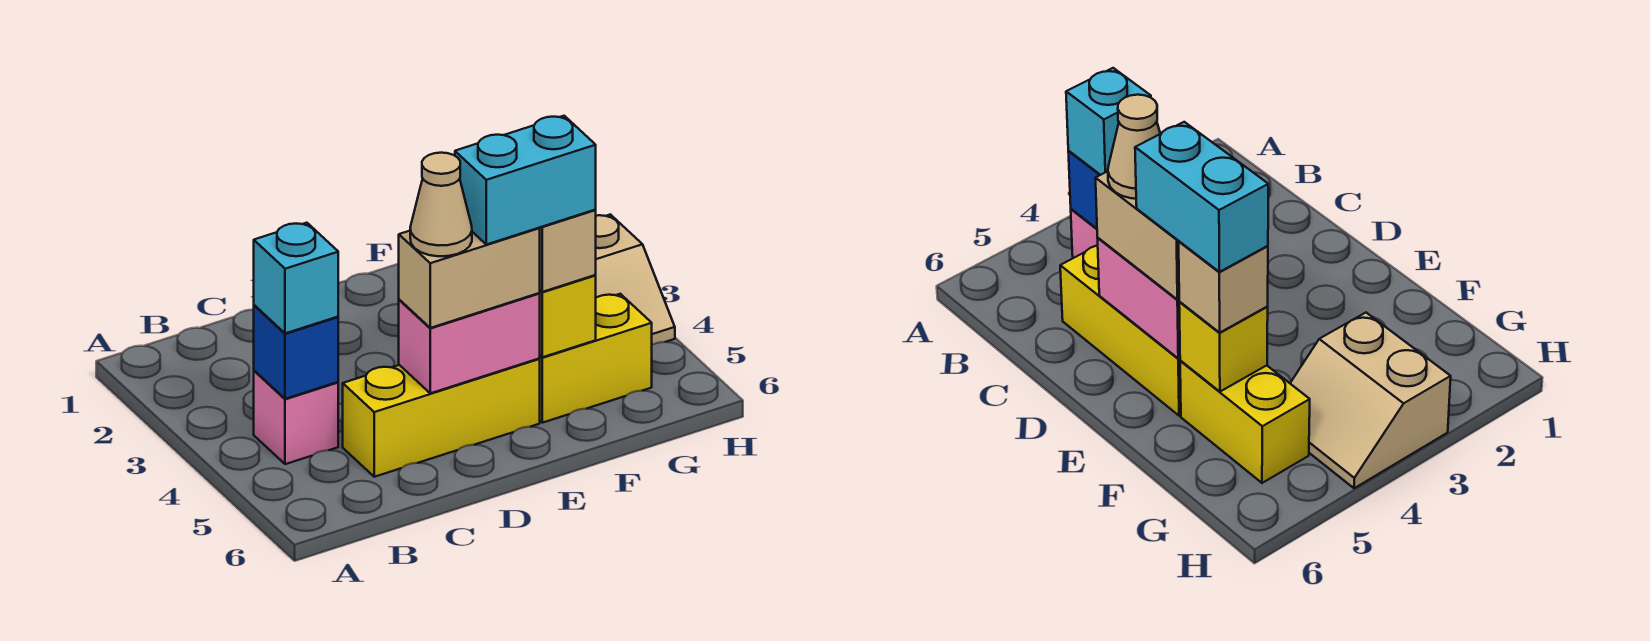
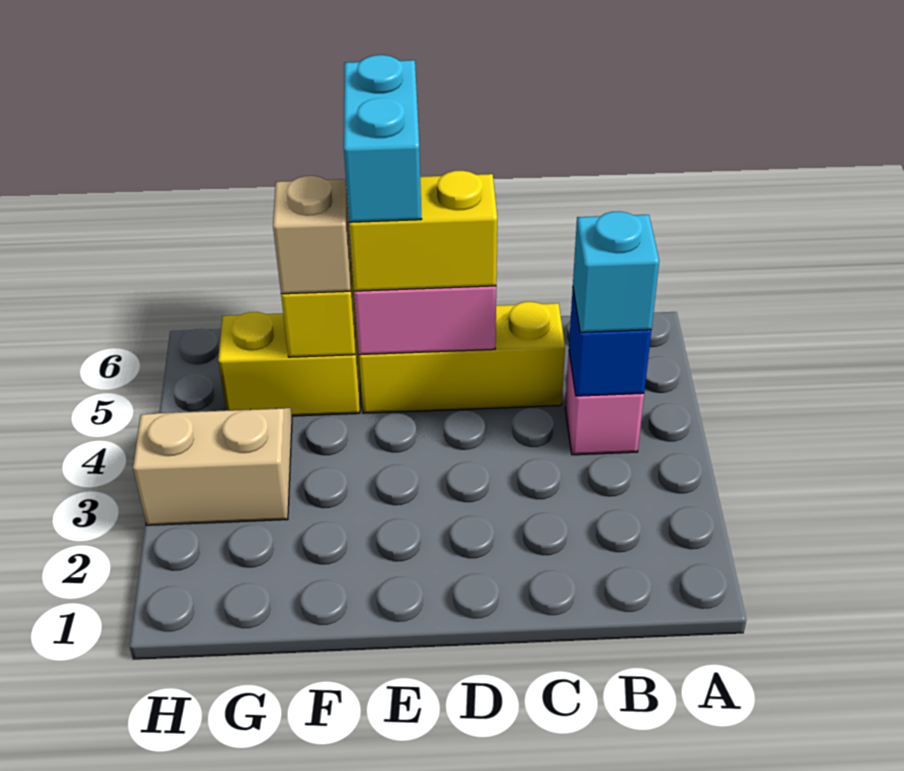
tan 1x2 brick [399,228,540,328] -> yellow 1x2 brick [349,171,497,291]
tan 1x1 cone [410,153,472,256] -> none
cyan 1x2 brick [455,116,596,245] -> cyan 1x2 brick turned to [344,55,421,222]

